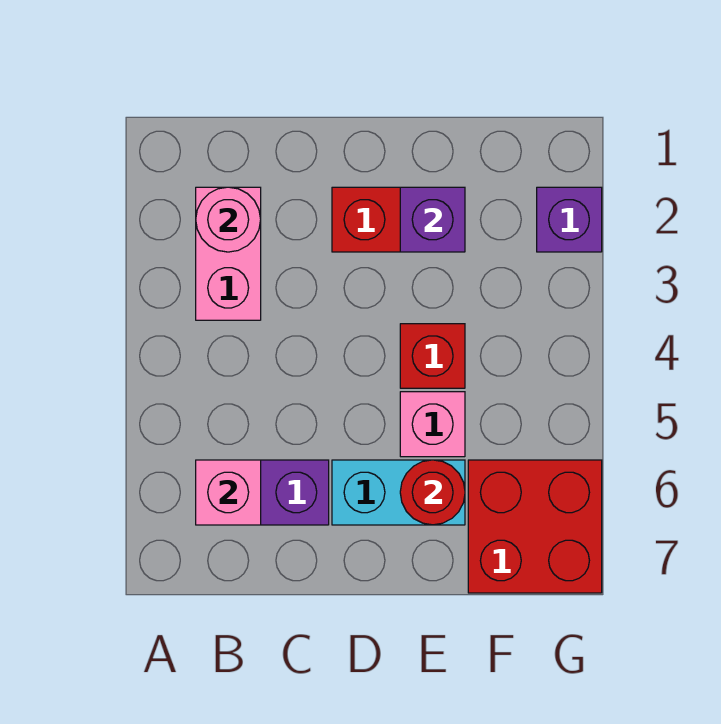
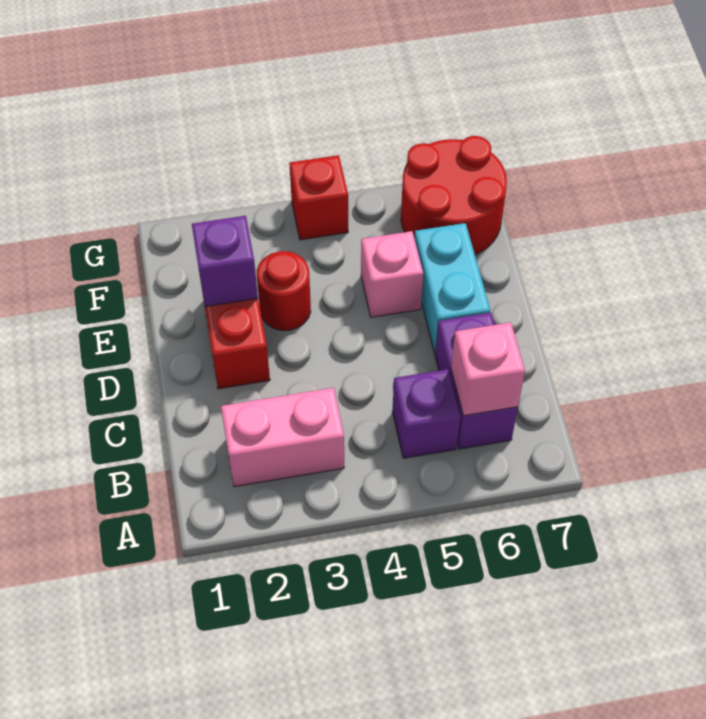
pink 1x1 round brick [196,187,261,252] -> none
red 1x1 brick [400,324,465,388] -> red 1x1 brick moved to [289,155,348,240]
red 1x1 round brick [400,460,465,525] -> red 1x1 round brick moved to [257,251,311,330]
red 2x2 brick [468,460,602,593] -> red 2x2 round brick [401,136,507,255]
purple 1x1 brick [537,187,602,252] -> purple 1x1 brick moved to [392,369,460,458]

